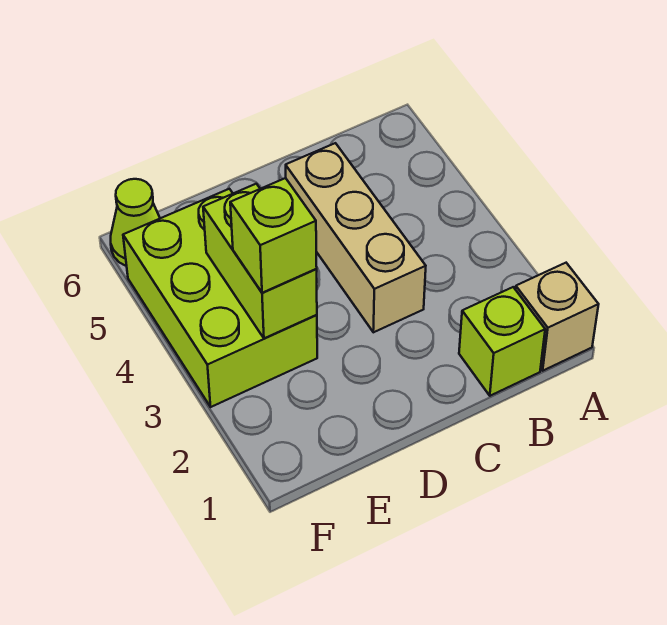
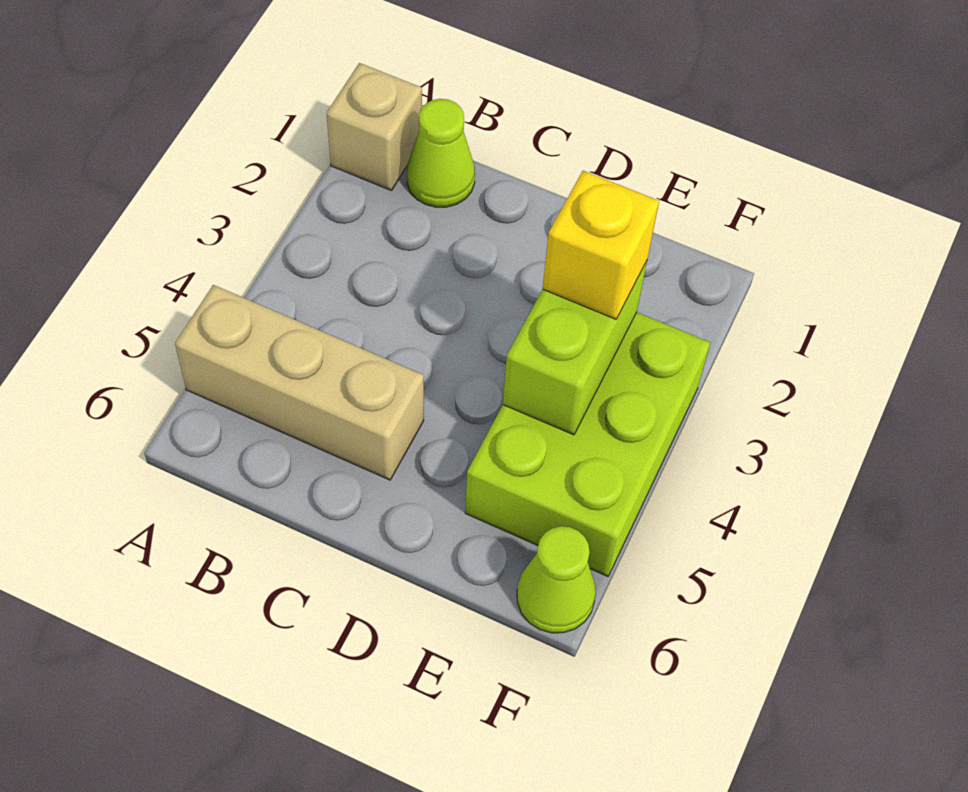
lime 1x1 brick [459,287,545,396] -> lime 1x1 cone [407,99,475,207]
tan 1x3 brick [286,143,426,332] -> tan 1x3 brick turned to [175,285,424,480]
lime 1x1 brick [230,178,317,293] -> yellow 1x1 brick [542,171,659,319]

